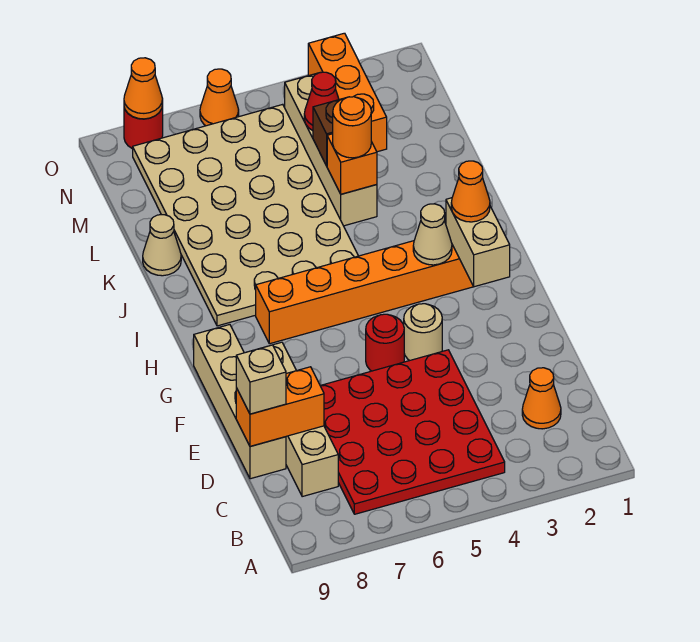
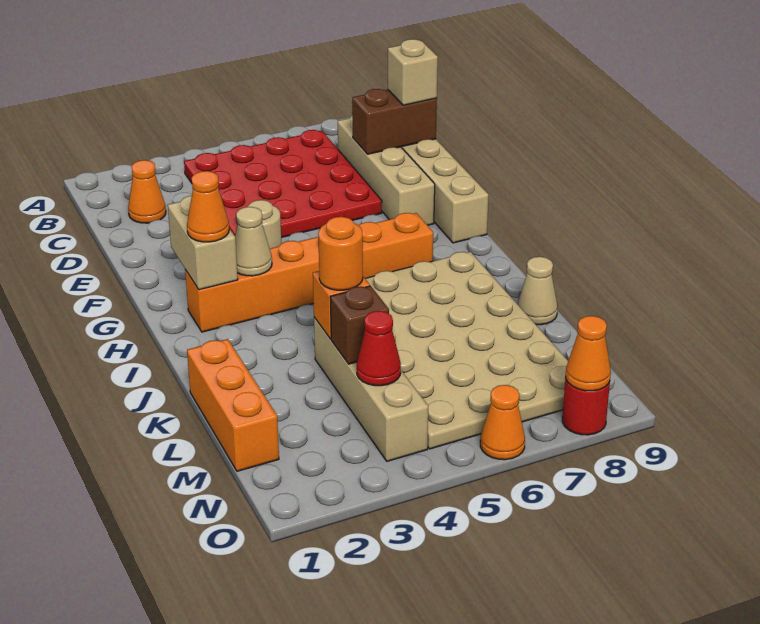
orange 1x2 brick [236,367,324,446] -> brown 1x2 brick [352,89,437,154]
red 1x1 round brick [366,314,404,371] -> none
orange 1x3 brick [308,33,387,152] -> orange 1x3 brick moved to [187,339,279,471]

